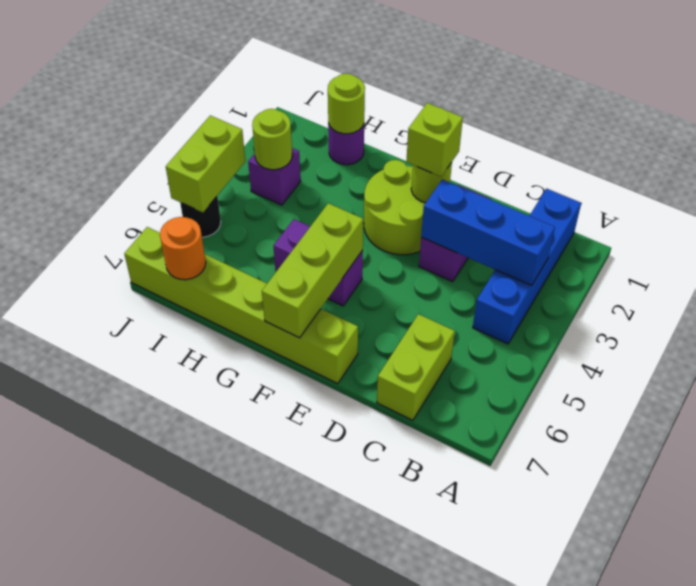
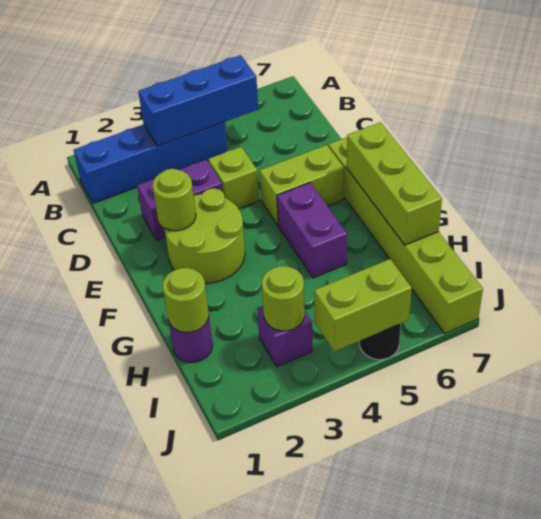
blue 1x3 brick [421,179,555,285] -> blue 1x3 brick turned to [138,55,258,146]
lime 1x2 brick [377,314,455,420] -> lime 1x2 brick moved to [260,145,344,225]
lime 1x1 brick [406,103,463,177] -> lime 1x1 brick moved to [208,147,259,209]
lime 1x3 brick [262,203,363,338] -> lime 1x3 brick turned to [347,122,442,245]
orange 1x1 round brick [160,217,206,280] -> none

